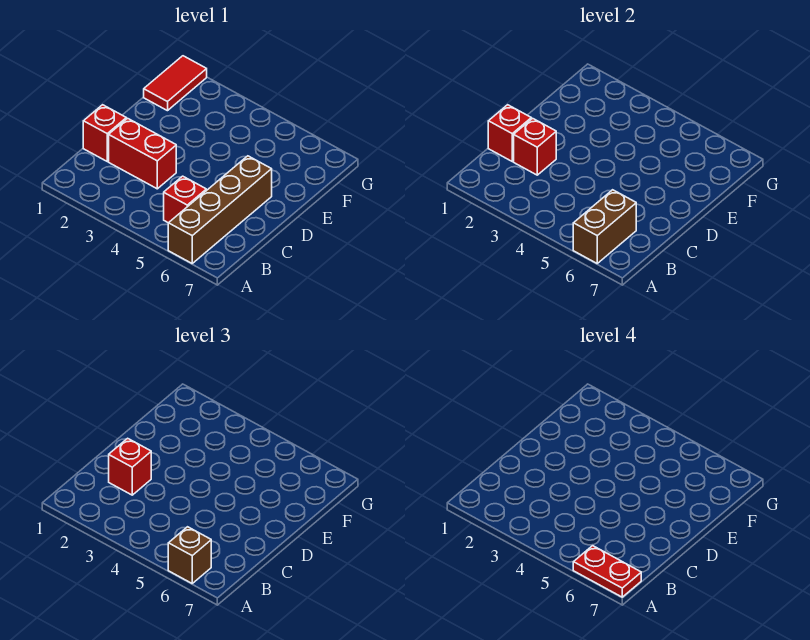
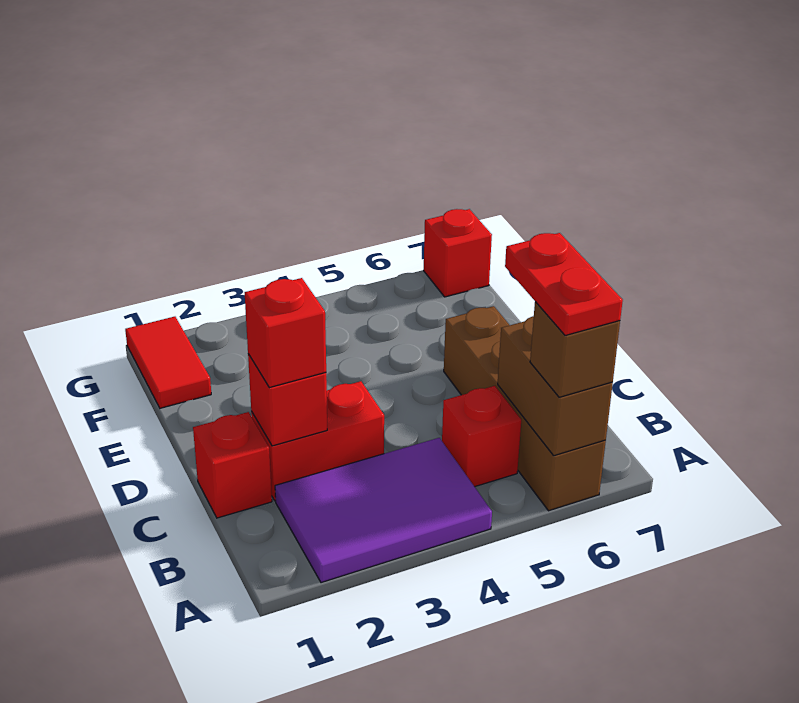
none -> purple 2x3 tile [275,438,492,583]
red 1x2 plate [573,546,641,597] -> red 1x2 plate turned to [505,233,623,336]
red 1x1 brick [488,105,531,161] -> red 1x1 brick moved to [424,209,492,297]

